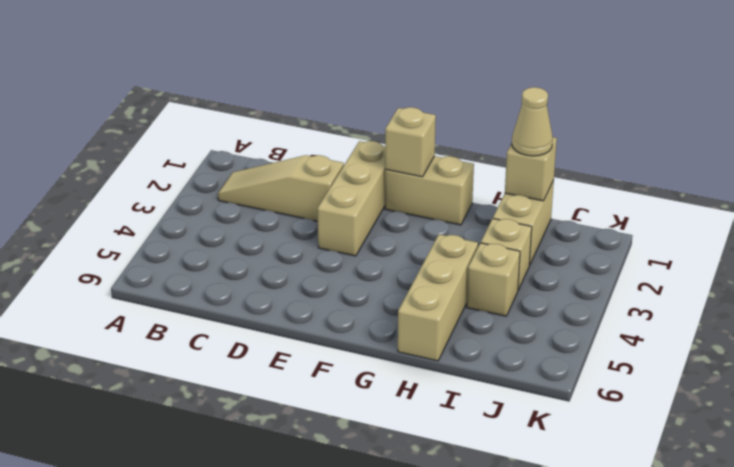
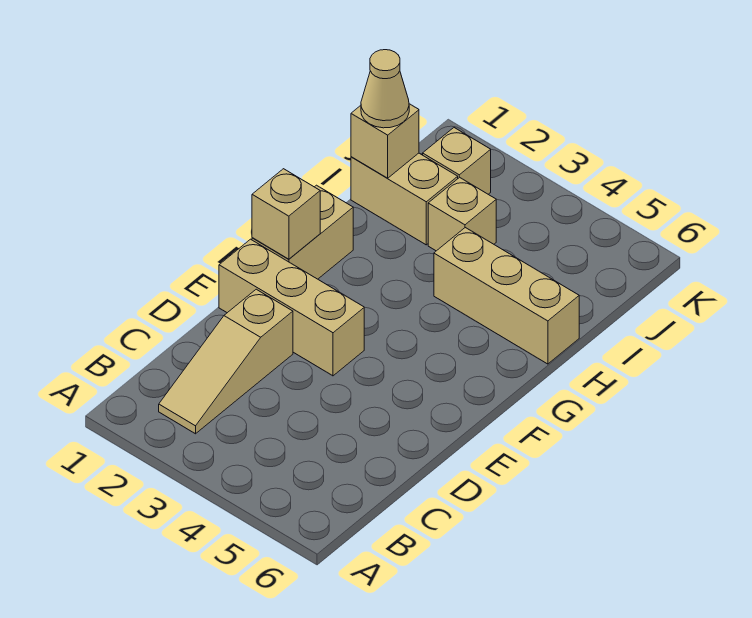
tan 1x1 brick [467,243,520,316] -> tan 1x1 brick moved to [423,128,491,194]

